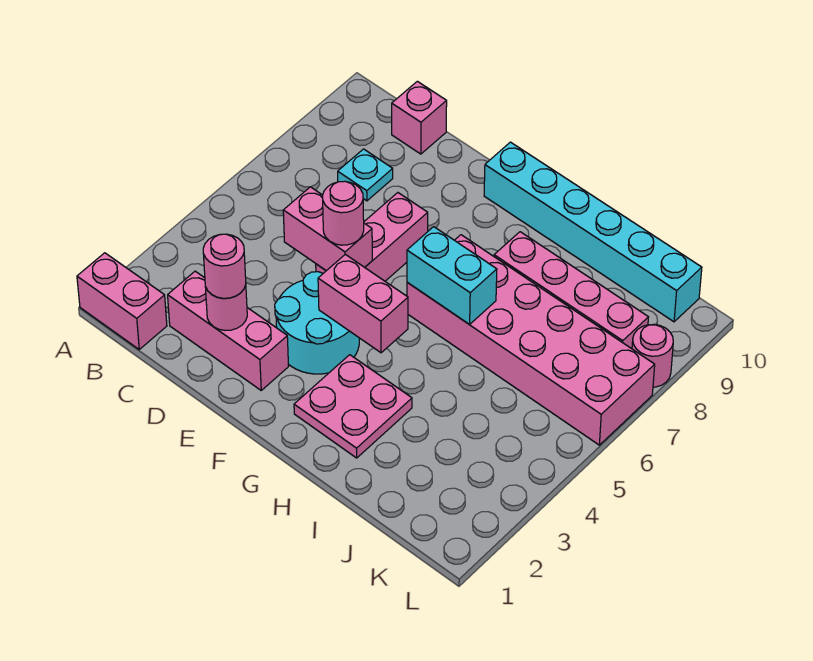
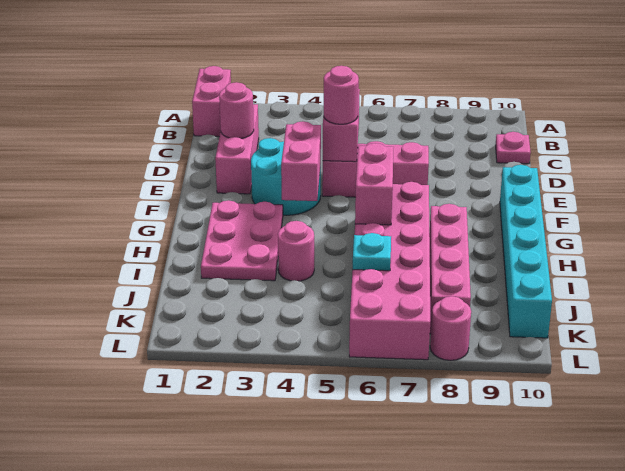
cyan 1x1 plate [338,149,393,201] -> cyan 1x1 plate moved to [353,233,391,271]
pink 1x1 brick [392,81,447,154] -> pink 1x1 plate [495,132,531,164]
pink 1x1 round brick [203,234,246,298] -> pink 1x1 round brick moved to [278,221,314,281]
pink 2x2 plate [294,355,412,458] -> pink 2x3 plate [201,200,283,281]
cyan 1x2 brick [407,227,497,324] -> pink 1x2 brick [355,143,394,225]

